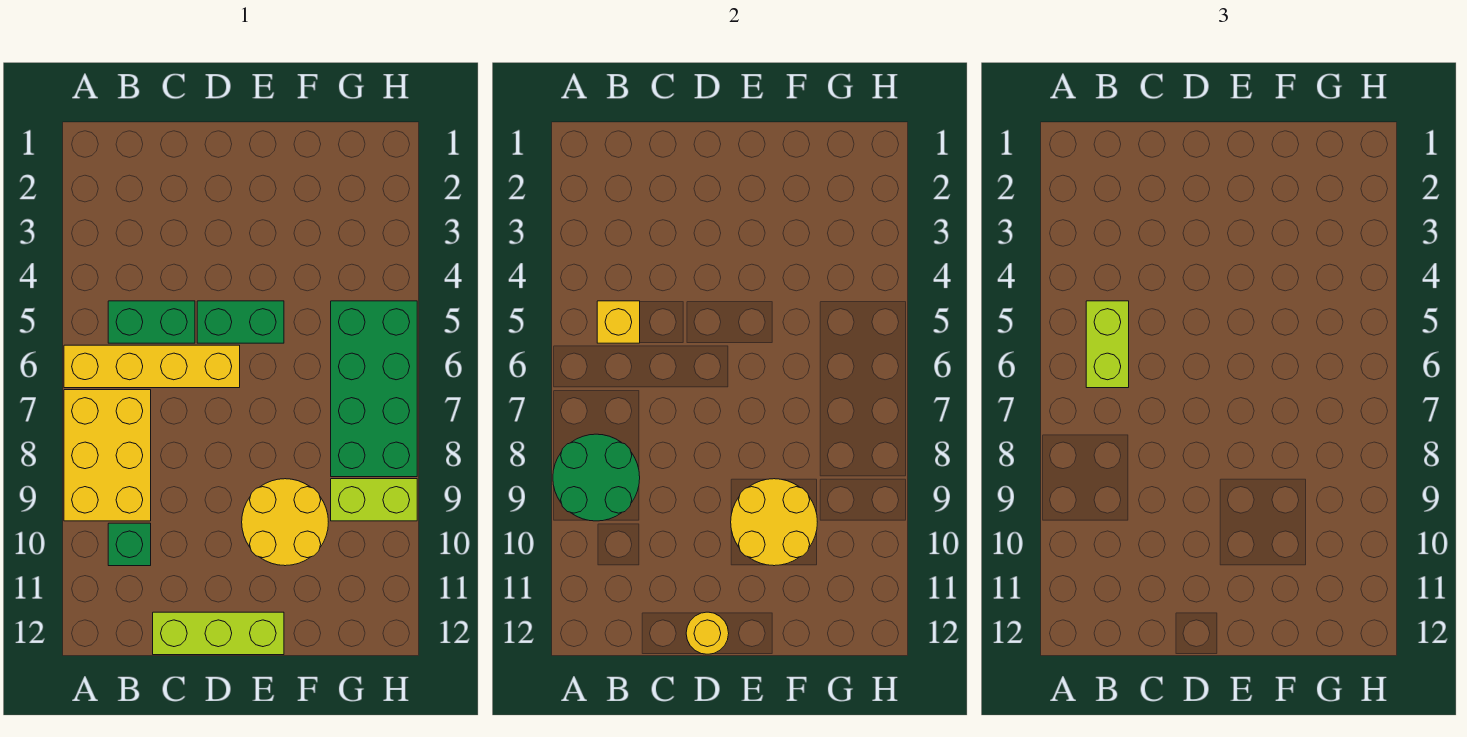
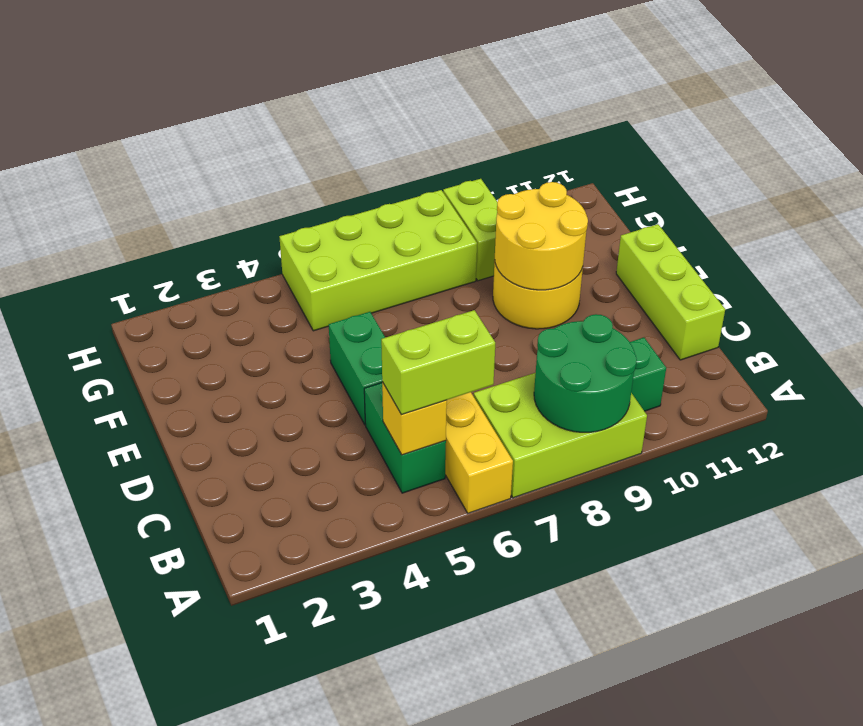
yellow 2x3 brick [64,390,151,521] -> lime 2x3 brick [474,373,647,498]
yellow 1x1 round brick [686,612,729,654] -> none
green 2x4 brick [331,301,417,477] -> lime 2x4 brick [279,190,477,331]

